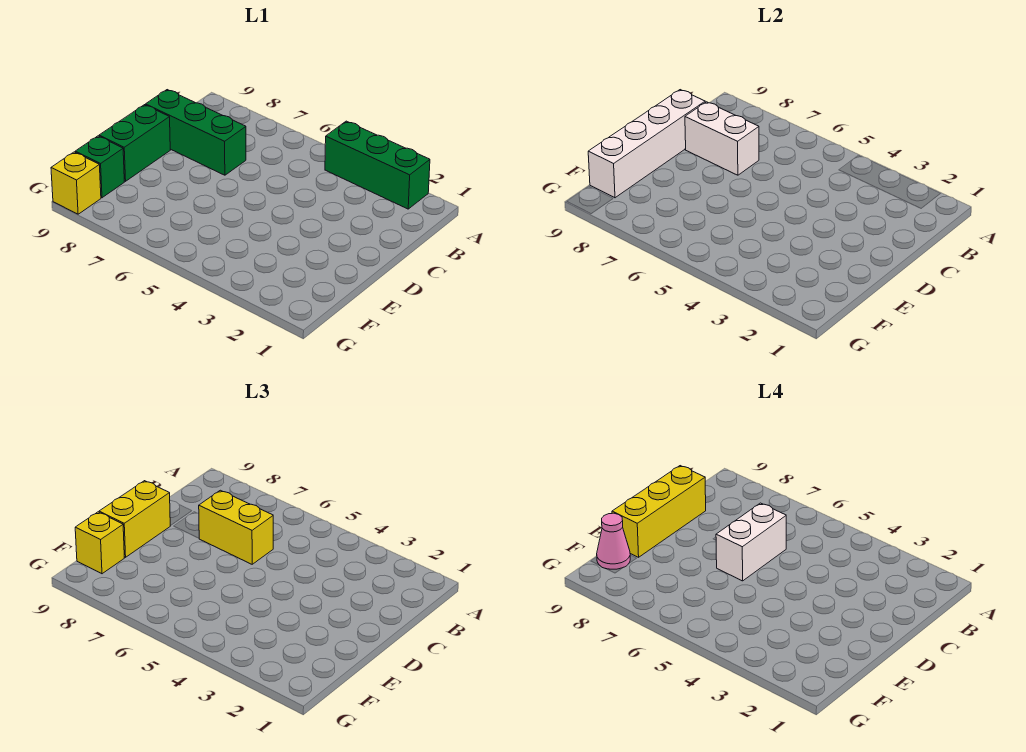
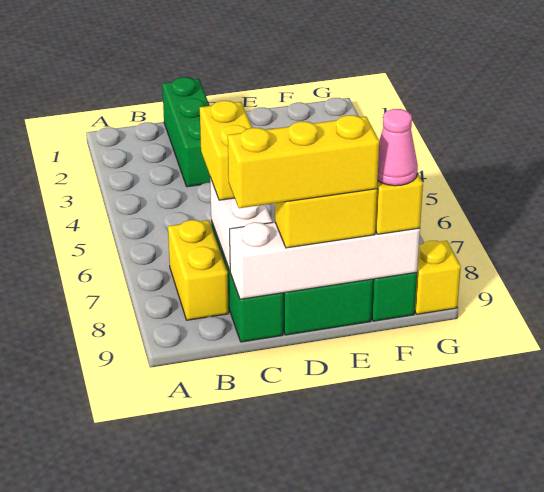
green 1x3 brick [325,121,430,209] -> green 1x3 brick moved to [162,77,210,187]
none -> yellow 1x2 brick [168,220,229,320]
white 1x2 brick [716,503,786,581] -> none

